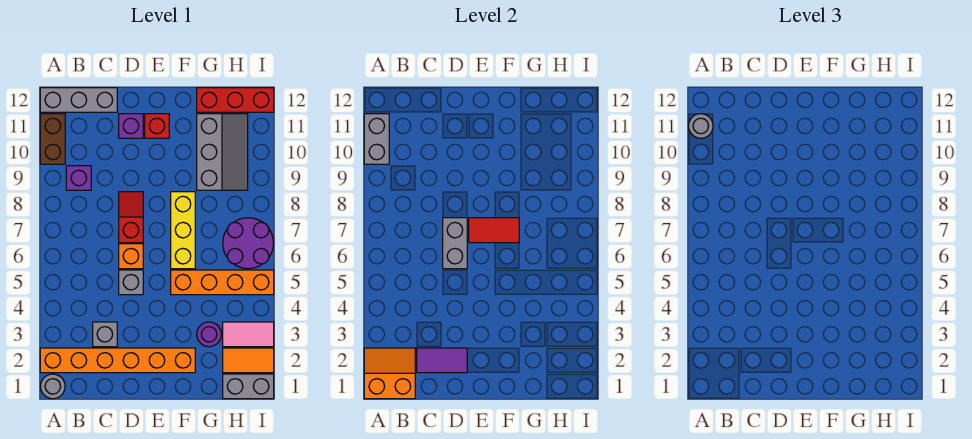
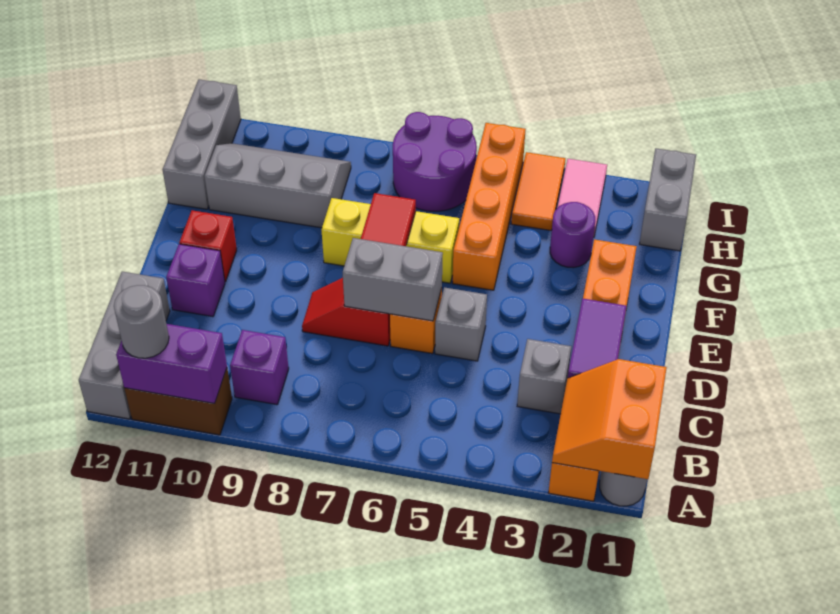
grey 1x2 brick [364,114,389,164] -> purple 1x2 brick [116,324,227,403]
red 1x3 brick [197,88,274,112] -> grey 1x3 brick [163,79,241,209]
orange 1x2 tile [223,348,274,373] -> orange 1x2 tile moved to [511,152,565,231]

